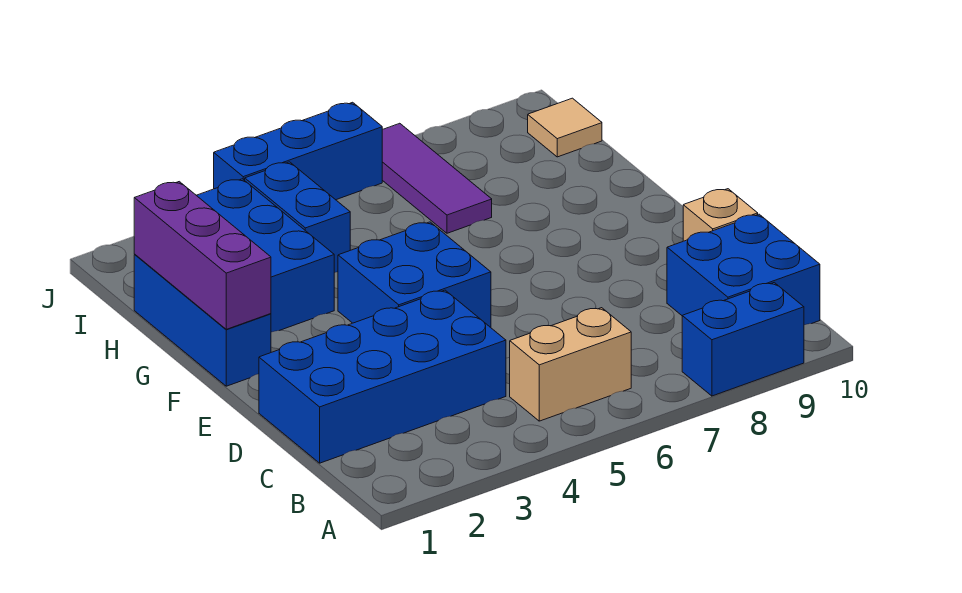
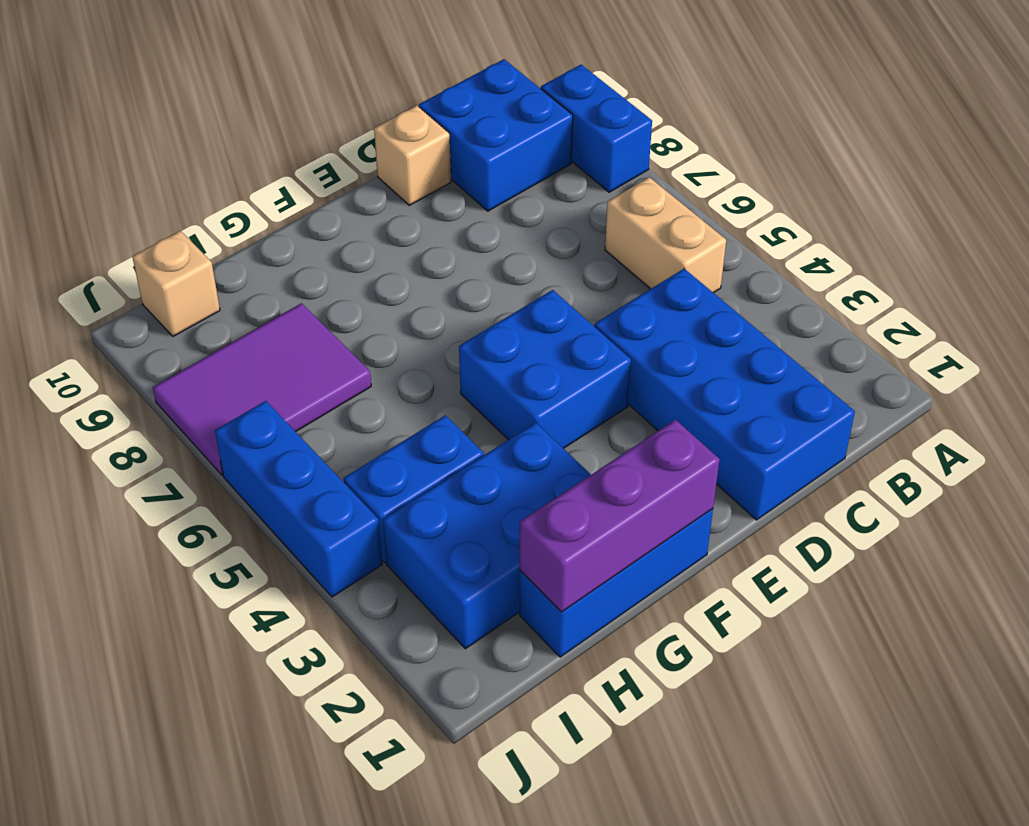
purple 1x3 tile [382,123,492,233] -> purple 2x3 tile [153,303,371,475]
tan 1x1 tile [528,98,602,157] -> tan 1x1 brick [132,231,220,336]

